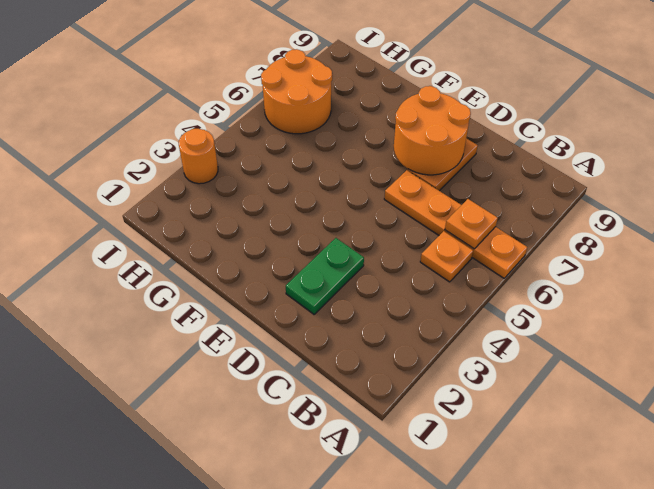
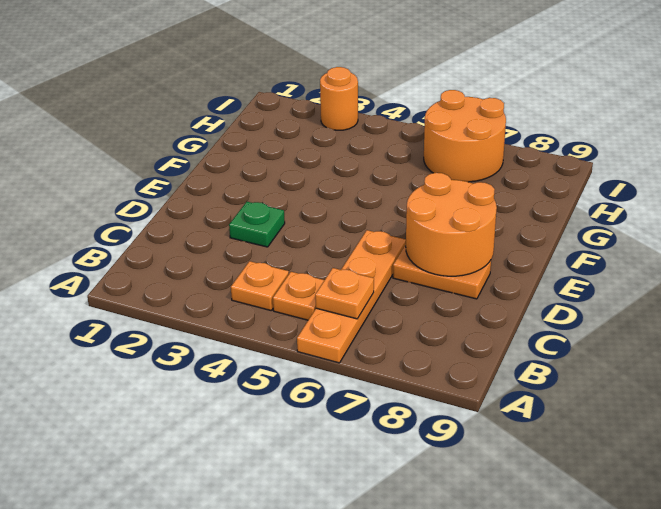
none -> orange 1x1 plate [231,261,289,310]
green 1x2 plate [286,238,364,314] -> green 1x1 plate [229,202,285,247]

